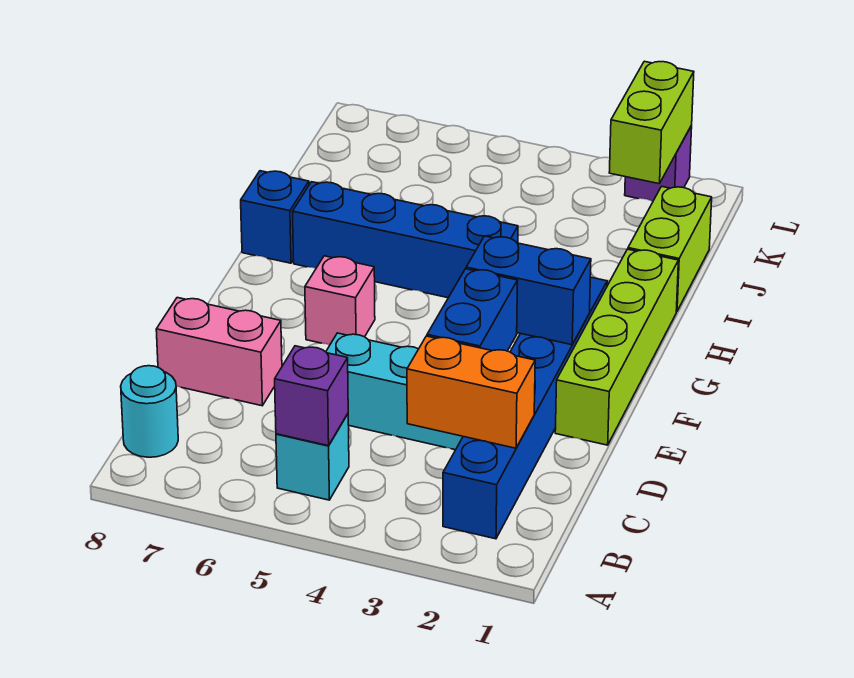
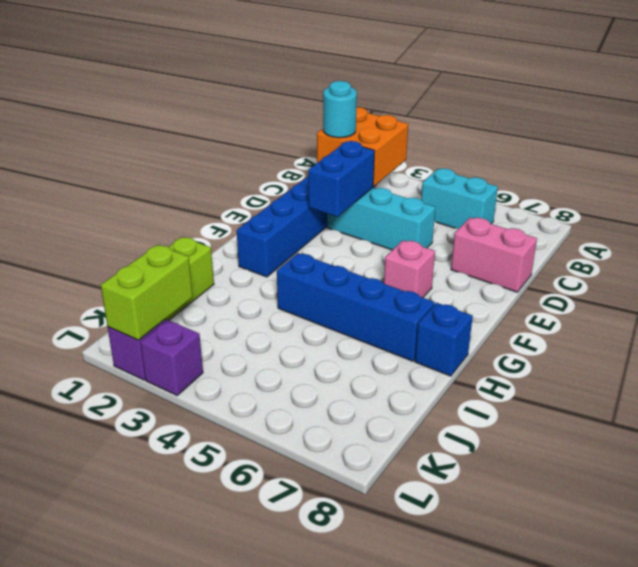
cyan 1x1 brick [276,414,349,500] -> cyan 1x2 brick [421,168,498,228]
purple 1x1 brick [275,346,348,446] -> purple 1x1 brick moved to [140,320,203,395]
cyan 1x1 round brick [121,366,178,457] -> cyan 1x1 round brick moved to [323,81,357,138]
orange 1x2 brick [407,336,535,448] -> orange 2x2 brick [317,107,408,186]
lime 1x4 brick [555,249,678,445] -> none
blue 1x2 brick [466,236,591,345] -> none

